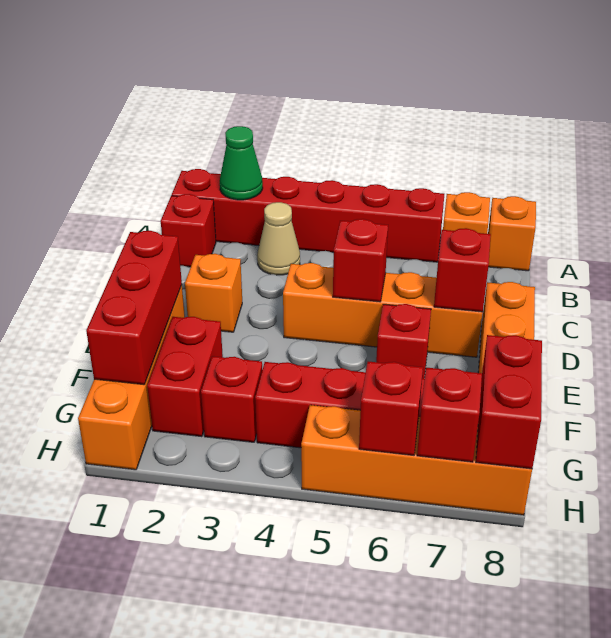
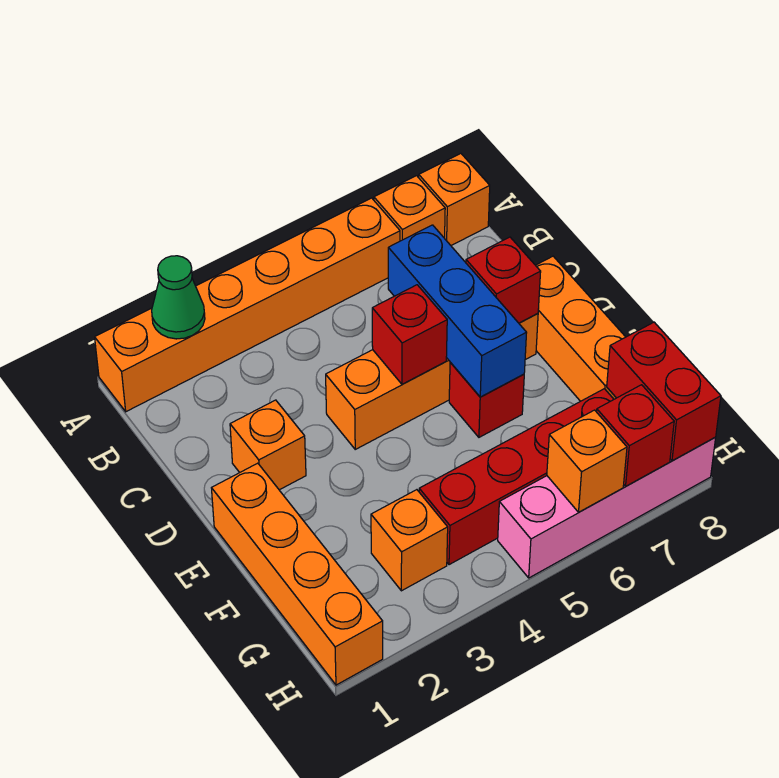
red 1x6 brick [172,169,444,262] -> orange 1x6 brick [95,198,400,412]
red 1x1 brick [161,194,216,267] -> none
tan 1x1 cone [257,202,300,275] -> none
none -> blue 1x3 brick [388,225,527,397]
red 1x3 brick [86,231,182,385] -> none
red 1x2 brick [147,317,223,437] -> none
red 1x1 brick [201,356,262,442] -> orange 1x1 brick [371,490,448,591]
orange 1x4 brick [301,405,532,515] -> pink 1x4 brick [498,437,716,578]
red 1x1 brick [359,361,423,455] -> orange 1x1 brick [547,410,627,512]

